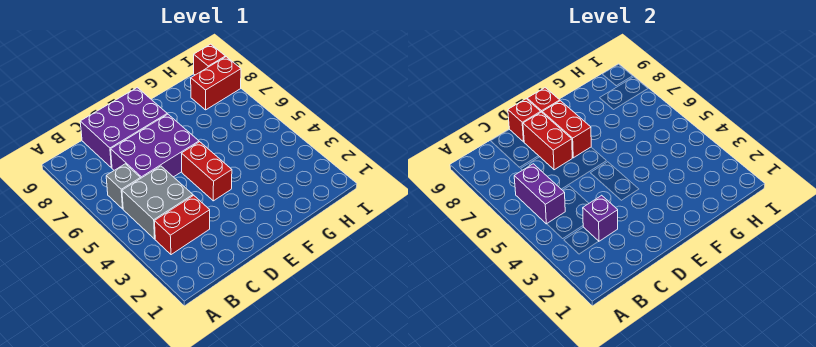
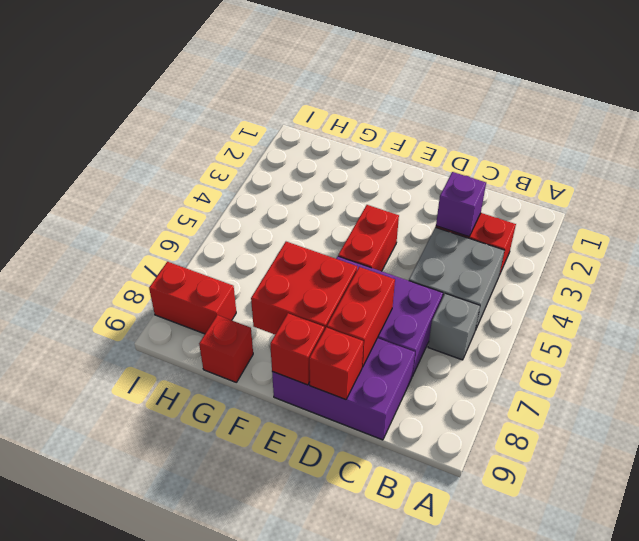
purple 1x2 brick [514,164,565,224] -> none
red 1x2 brick [542,101,591,158] -> red 2x2 brick [251,242,357,334]
red 1x1 brick [194,44,225,75] -> red 1x1 brick moved to [199,315,253,382]

